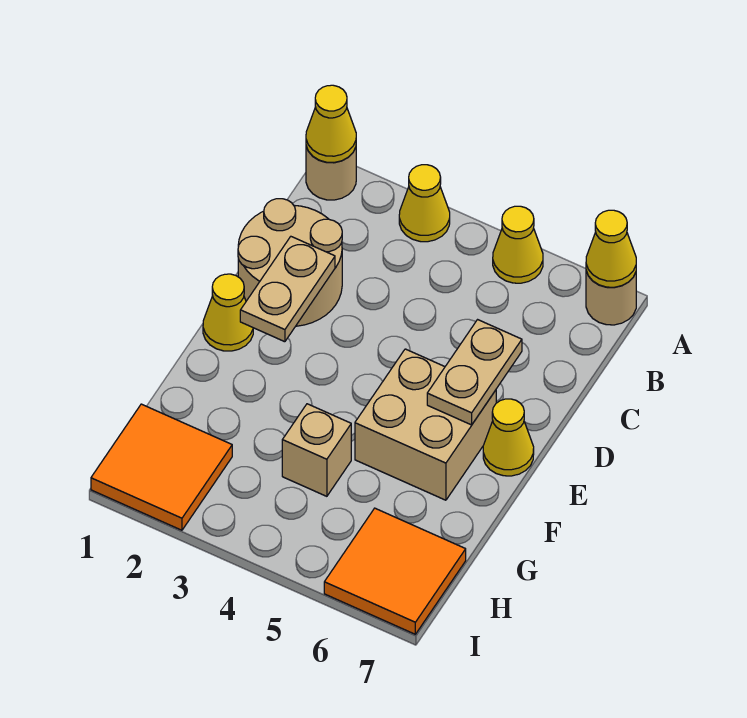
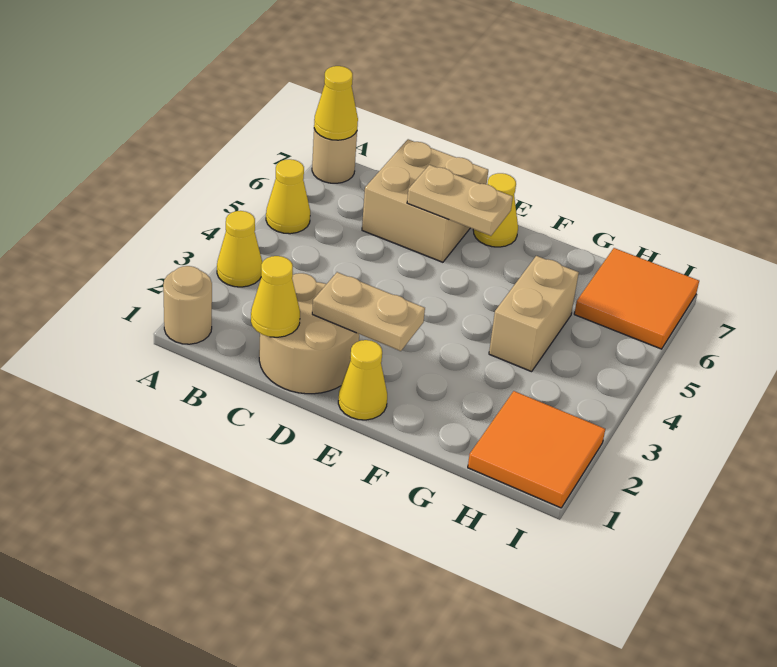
yellow 1x1 cone [306,85,356,162] -> yellow 1x1 cone moved to [251,256,300,337]
tan 2x2 brick [355,349,496,500] -> tan 2x2 brick moved to [362,139,488,262]
tan 1x1 brick [282,404,351,496] -> tan 1x2 brick [489,256,579,372]

